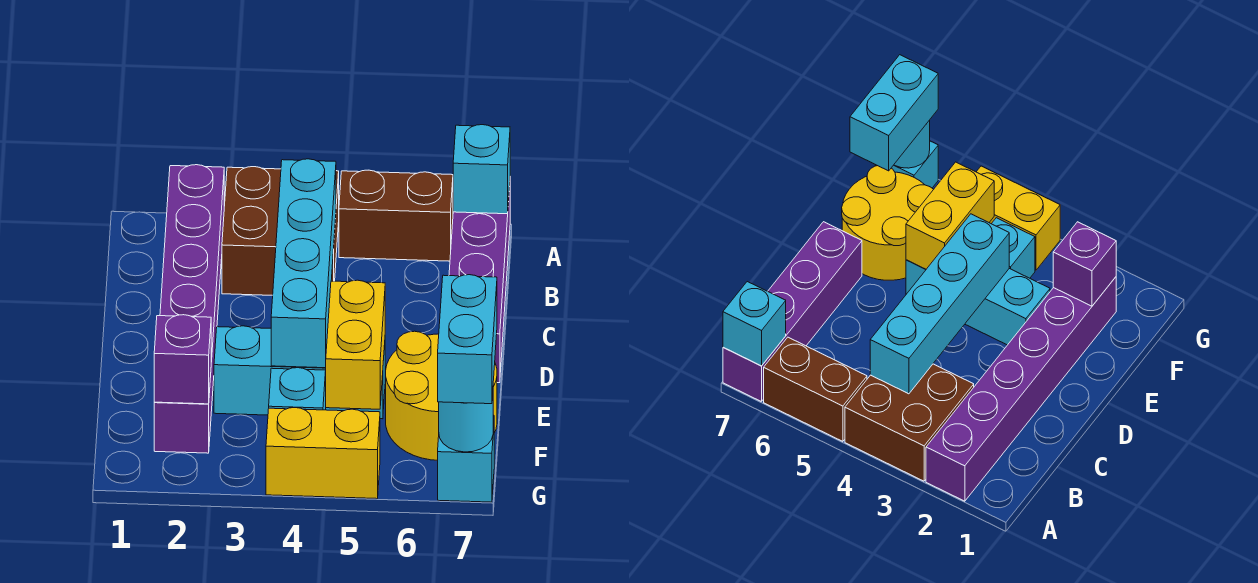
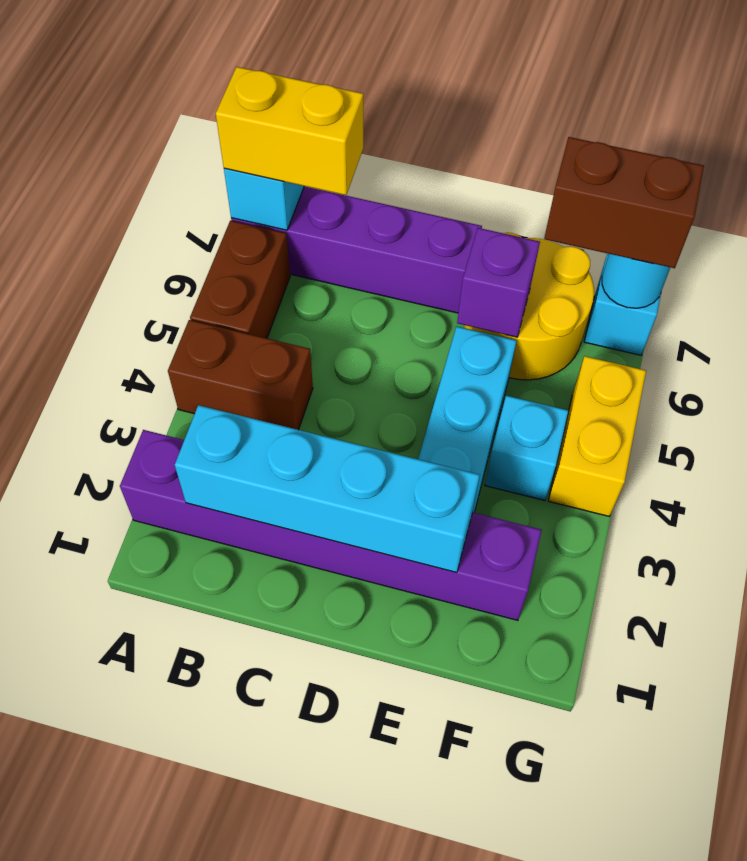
brown 2x2 brick [222,167,339,295] -> brown 1x2 brick [168,320,313,430]
cyan 1x4 brick [271,159,336,368] -> cyan 1x4 brick moved to [175,405,480,573]
yellow 1x2 brick [326,280,385,409] -> yellow 1x2 brick moved to [216,67,363,195]
purple 1x1 brick [154,315,211,404] -> purple 1x1 brick moved to [457,228,540,337]
cyan 1x2 brick [438,275,497,404] -> brown 1x2 brick [544,137,704,268]

